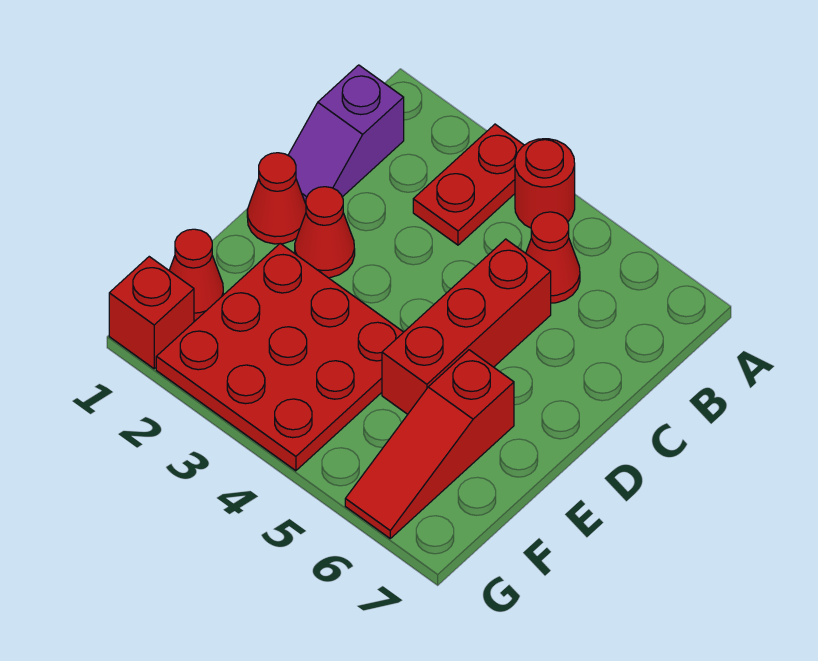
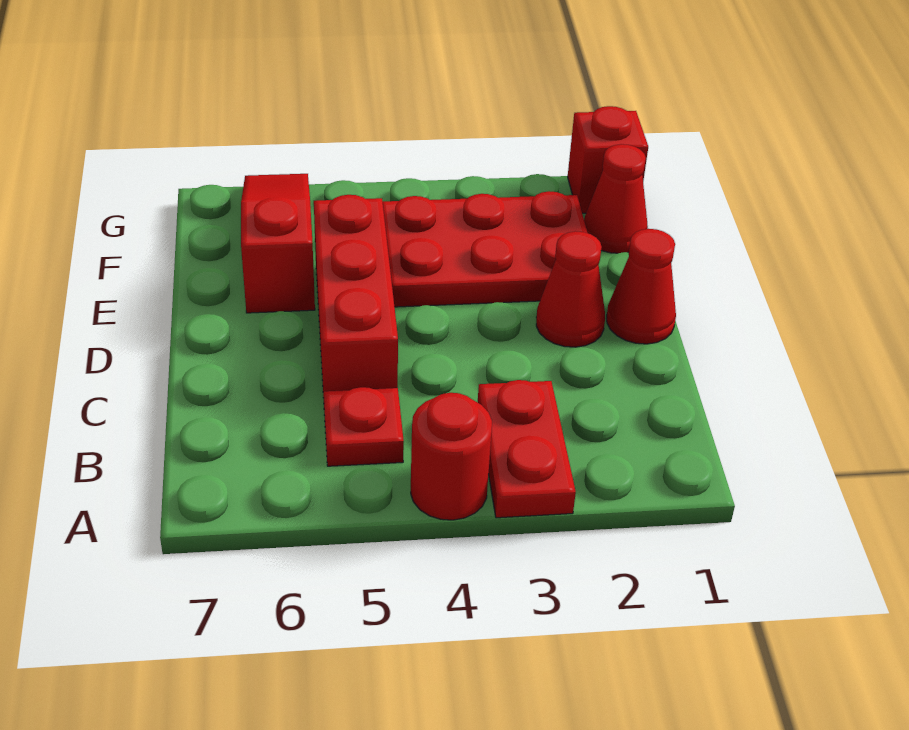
purple 1x2 slope [288,65,404,204] -> none
red 1x1 cone [526,212,580,303] -> red 1x1 plate [324,387,404,466]
red 3x3 plate [156,243,403,471] -> red 2x3 plate [383,191,587,307]

